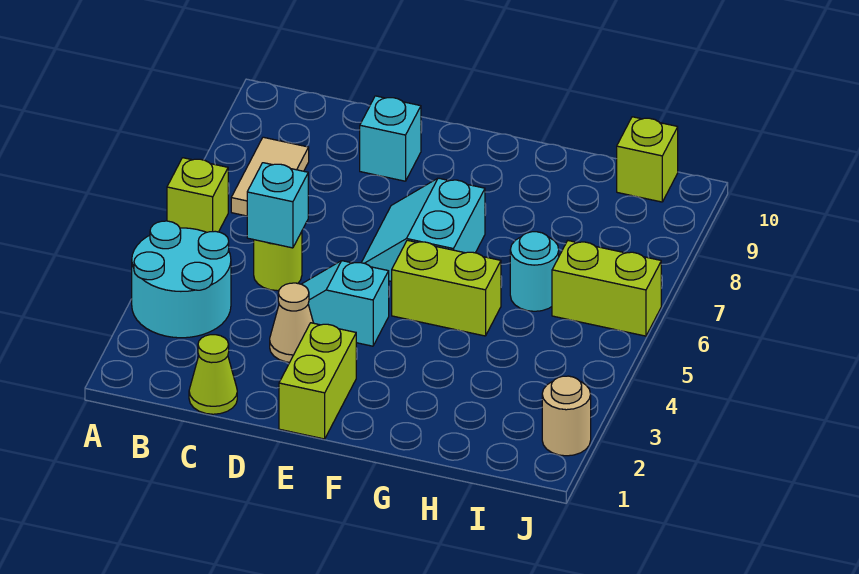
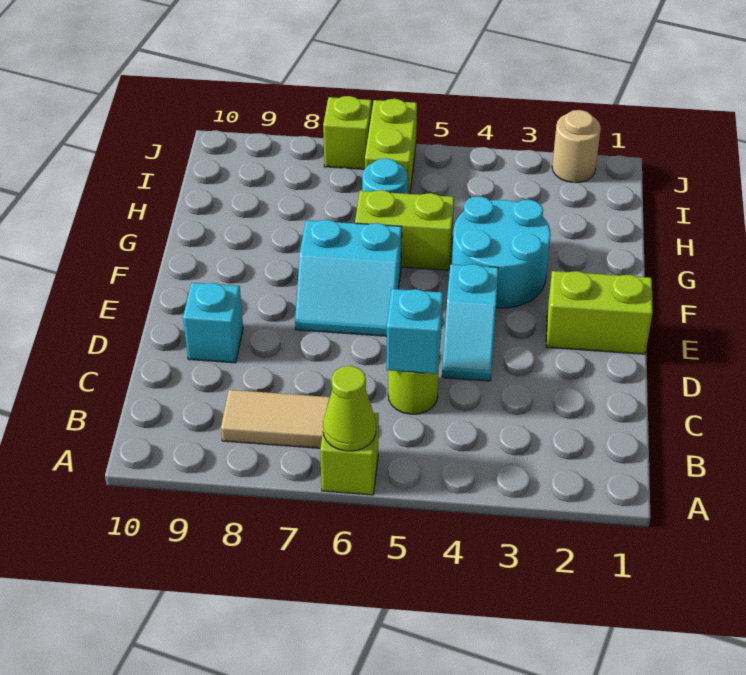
cyan 2x2 round brick [132,221,231,338] -> cyan 2x2 round brick moved to [452,196,551,308]
lime 1x1 cone [189,335,237,414] -> lime 1x1 cone moved to [323,366,376,451]
tan 1x1 cone [270,283,313,362] -> none
lime 1x2 brick [392,240,501,336] -> lime 1x2 brick turned to [355,190,454,270]
lime 1x1 brick [617,117,678,202] -> lime 1x1 brick moved to [323,96,372,169]

